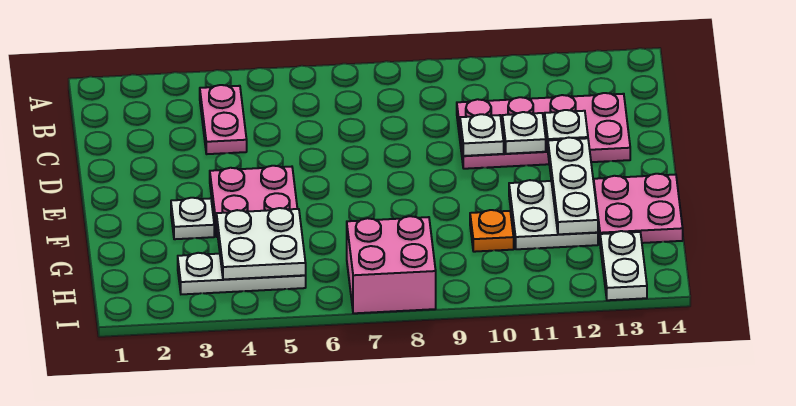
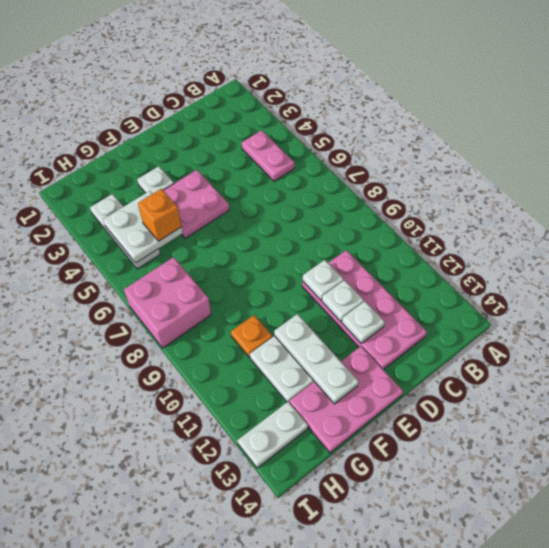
pink 1x2 plate [200,85,247,154] -> pink 1x2 plate turned to [242,130,294,181]
white 1x3 plate [548,138,598,234] -> white 1x3 plate turned to [274,314,359,404]
pink 2x2 plate [594,174,683,243] -> pink 2x3 plate [289,346,403,453]
none -> orange 1x1 brick [138,189,182,241]

